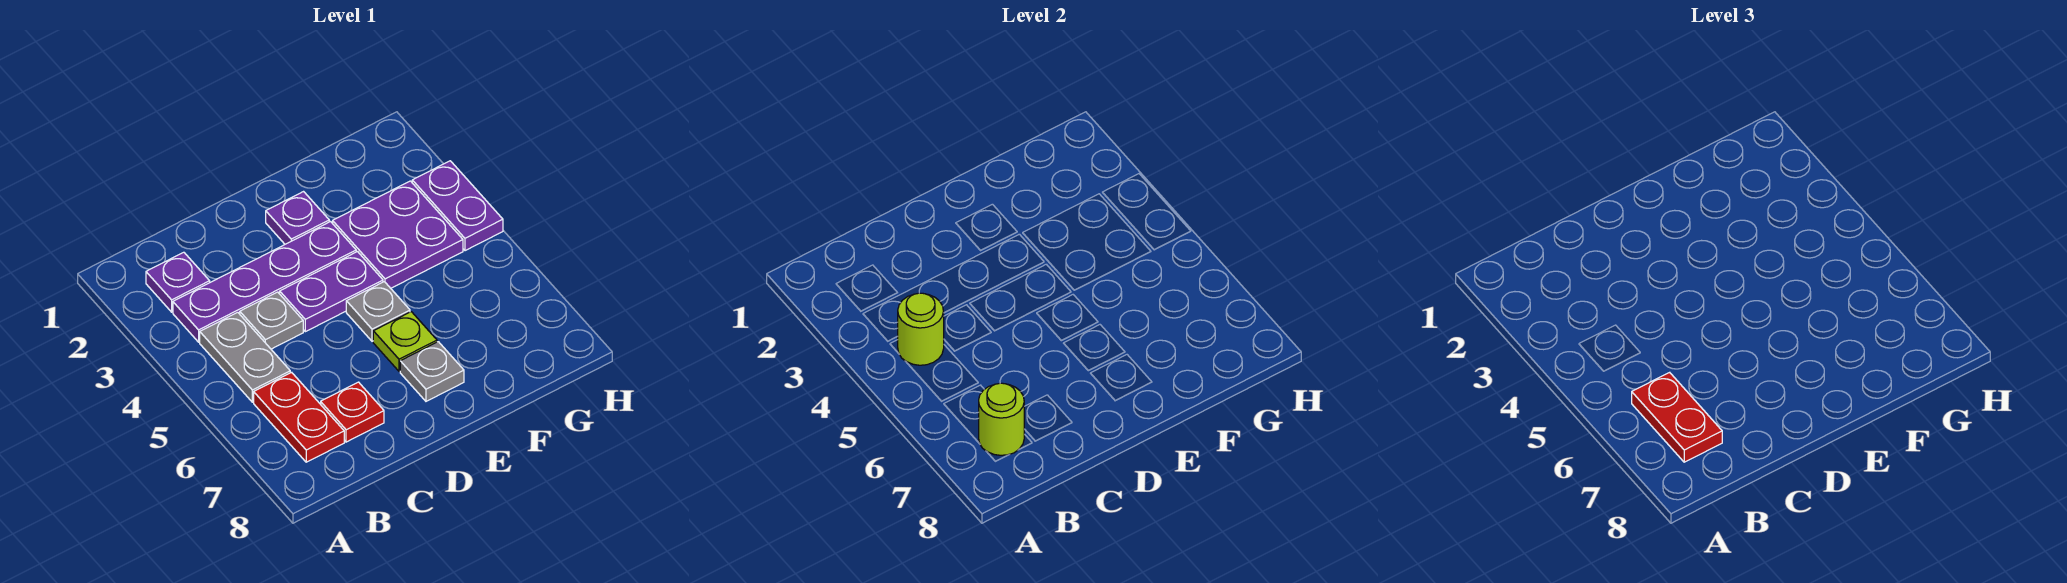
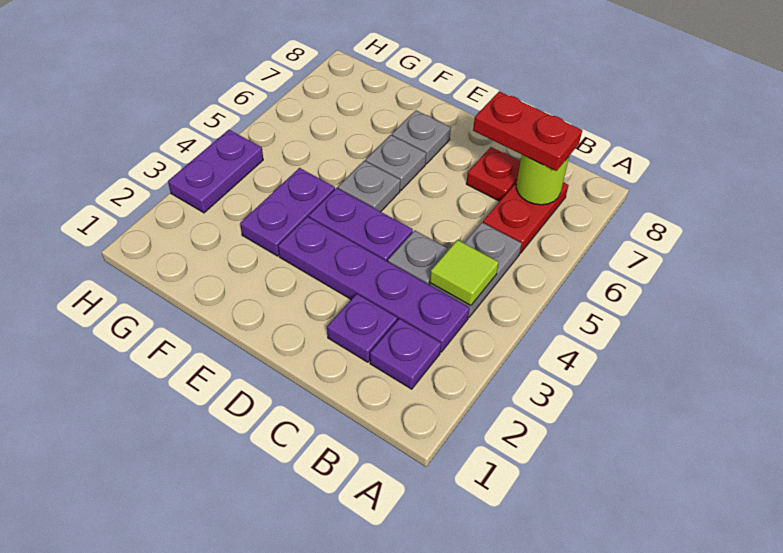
lime 1x1 round brick [897,293,944,365] -> lime 1x1 tile [430,240,499,305]
red 1x2 plate [1632,372,1722,462] -> red 1x2 plate turned to [473,92,582,171]
purple 1x1 plate [266,192,329,244] -> purple 1x1 plate moved to [327,294,397,362]
lime 1x1 plate [373,312,437,371] -> grey 1x1 plate [366,135,426,190]
purple 2x2 plate [333,181,463,288] -> purple 1x2 plate [240,168,335,256]

